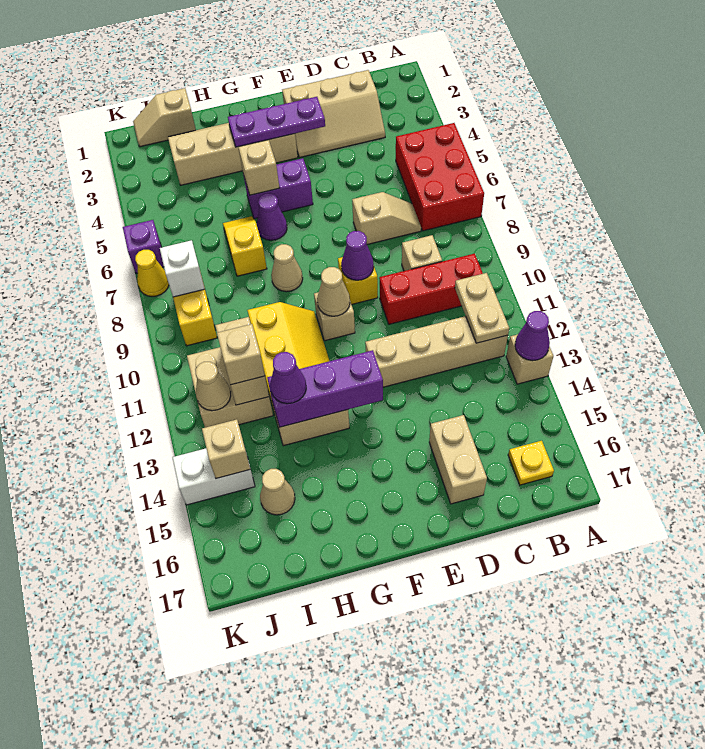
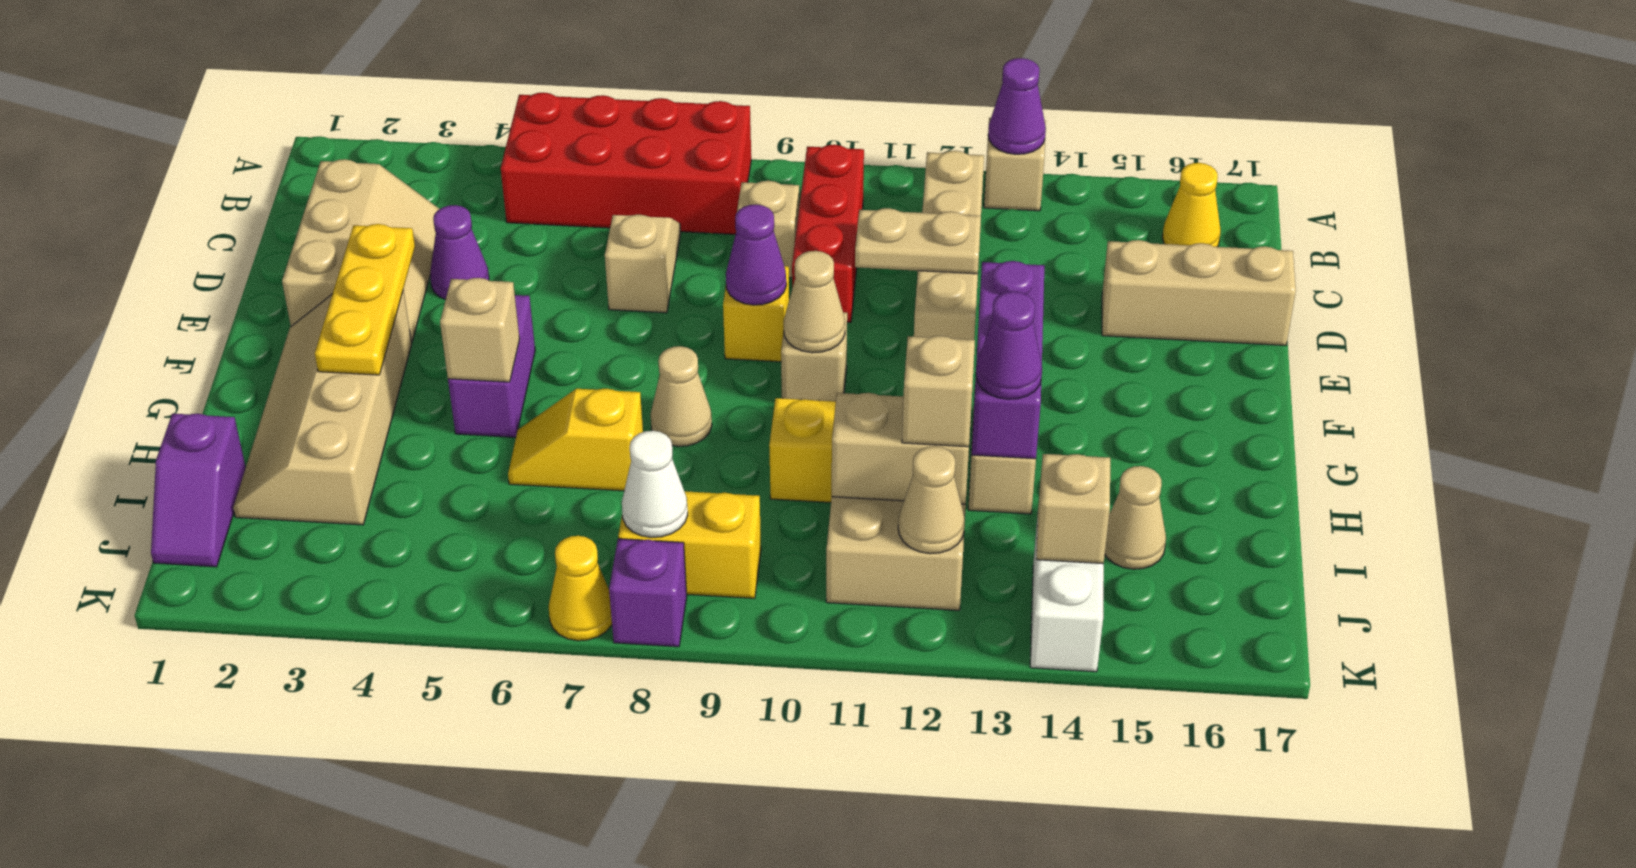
red 2x3 brick [396,123,484,231] -> red 2x4 brick [501,93,751,234]
tan 1x2 plate [455,273,509,343] -> tan 1x2 plate moved to [855,208,981,274]
yellow 1x1 plate [508,441,554,485] -> yellow 1x1 cone [1162,163,1221,247]
tan 1x2 brick [429,415,487,504] -> tan 1x3 brick [1102,240,1296,345]
purple 1x3 plate [228,97,325,147] -> yellow 1x3 plate [315,224,415,375]
purple 1x1 cone [257,193,287,240] -> purple 1x1 cone moved to [430,205,489,300]
tan 1x2 slope [133,88,196,147] -> purple 1x2 slope [151,414,246,567]
white 1x1 brick [160,240,205,297] -> white 1x1 cone [622,431,688,538]
purple 1x1 brick [123,220,164,274] -> purple 1x1 brick moved to [609,539,687,647]

